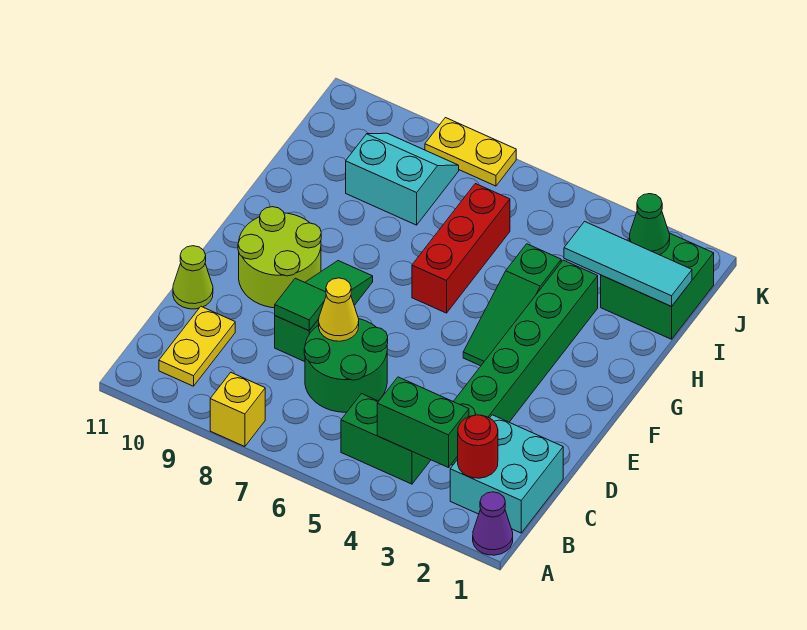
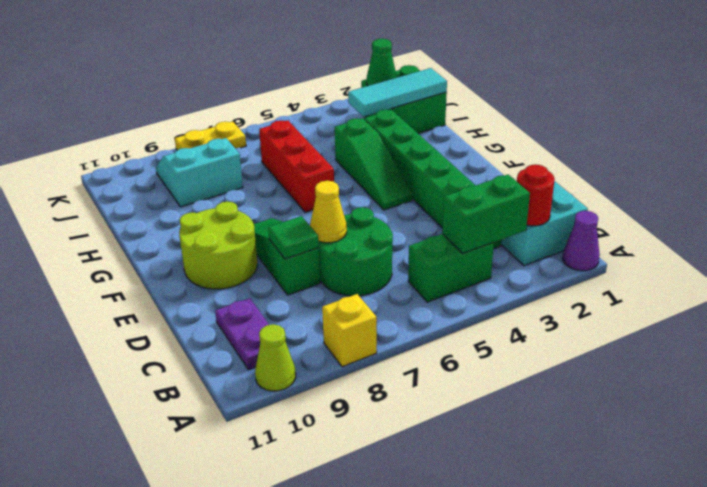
yellow 1x2 plate [159,307,235,386] -> purple 1x2 plate [215,298,269,370]
lime 1x1 cone [173,246,213,309] -> lime 1x1 cone moved to [255,324,296,391]

